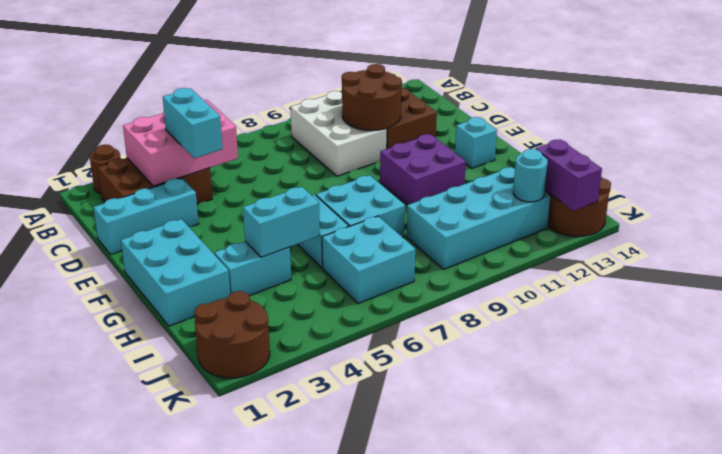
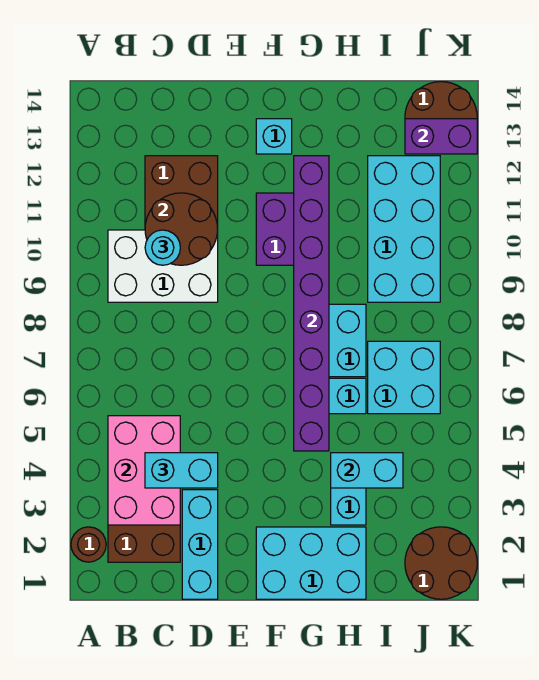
none -> purple 1x8 brick [294,156,329,451]
cyan 1x2 brick [243,187,320,257] -> cyan 1x2 brick turned to [331,453,403,488]
cyan 1x1 round brick [513,149,548,202] -> cyan 1x1 round brick moved to [145,230,180,265]

